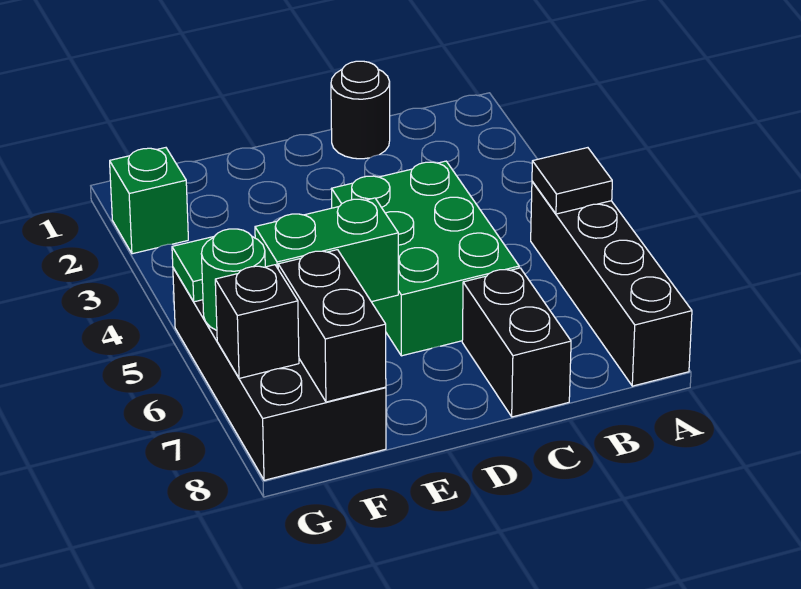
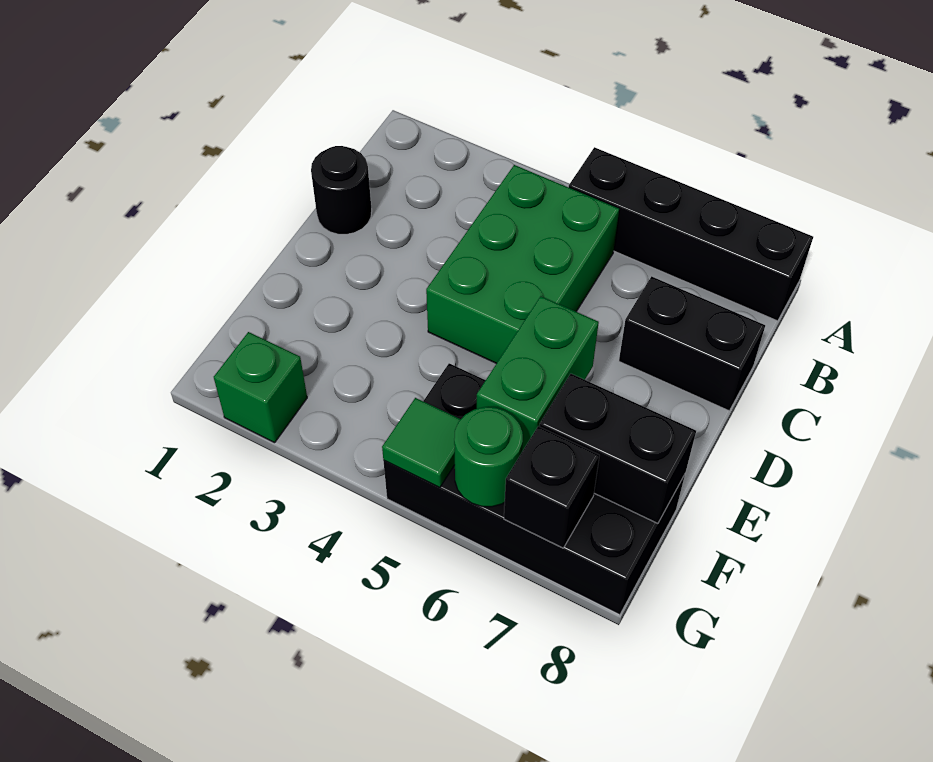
black 1x1 tile [532,148,612,214] -> none
green 2x3 brick [332,161,519,356] -> green 2x3 brick turned to [426,165,619,364]

